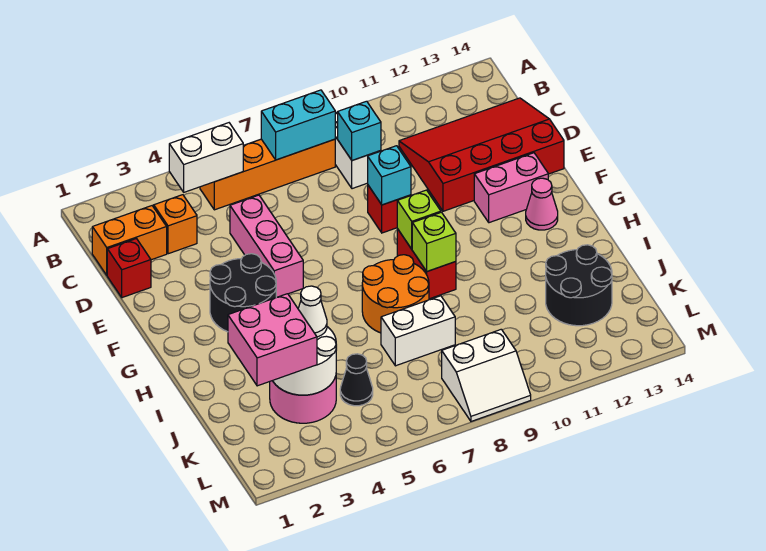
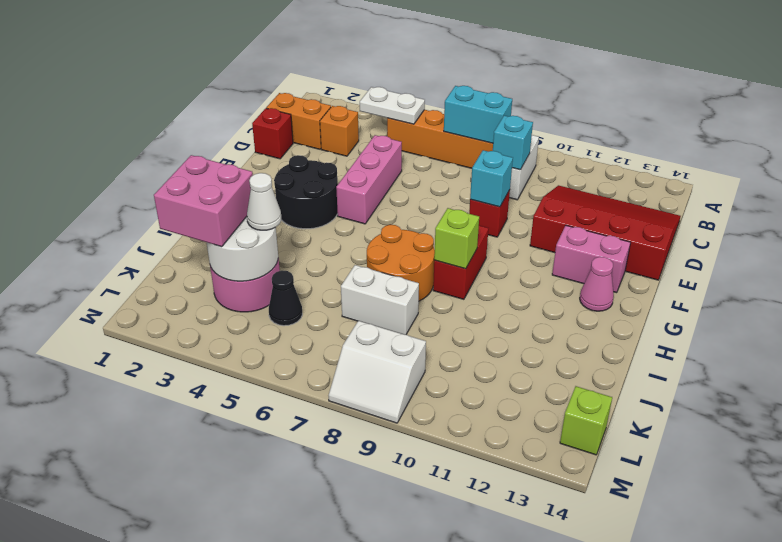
white 1x2 brick [169,123,243,192] -> white 1x2 plate [360,87,425,124]
lime 1x1 brick [397,190,441,249] -> lime 1x1 brick moved to [560,386,612,455]
black 2x2 round brick [546,245,612,326] -> none

